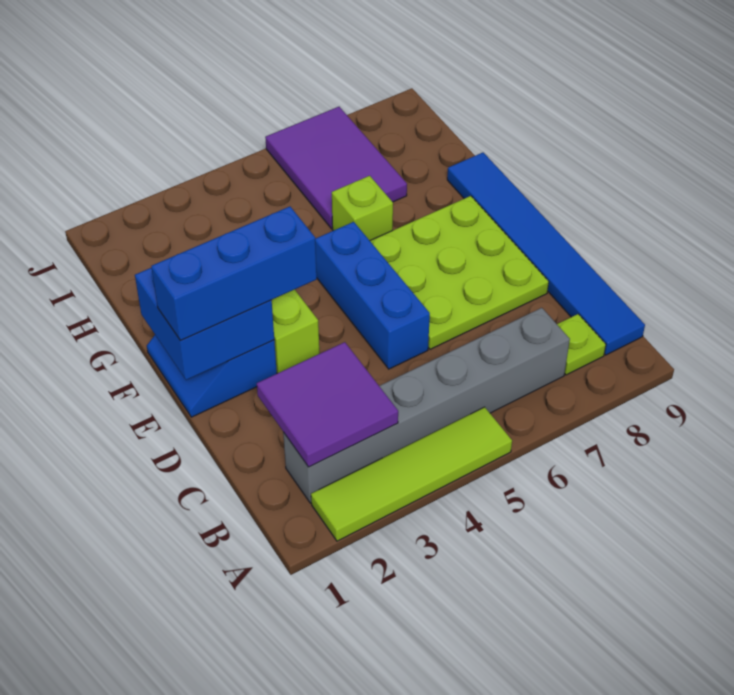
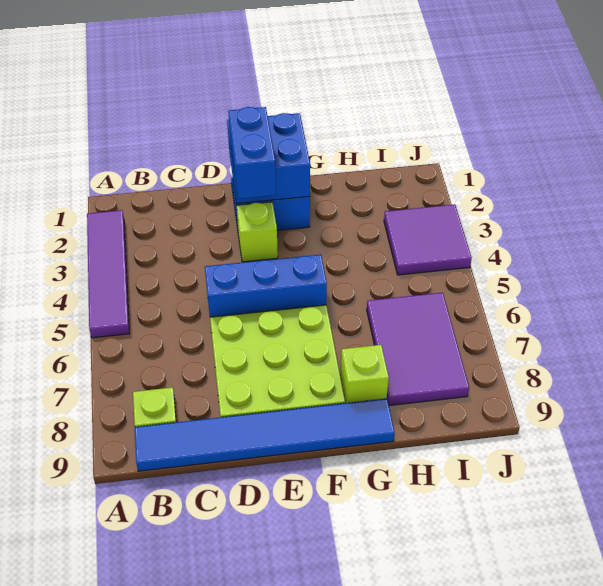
lime 1x4 tile [311,407,512,541] -> purple 1x4 tile [87,210,130,338]
grey 1x6 brick [283,308,570,503] -> none
purple 2x2 tile [257,342,398,467] -> purple 2x2 tile moved to [384,204,472,275]
blue 1x3 brick [151,207,317,341] -> blue 1x2 brick [228,107,276,199]
lime 1x1 brick [332,176,393,241] -> lime 1x1 brick moved to [340,345,389,403]
purple 2x3 tile [265,107,407,229] -> purple 2x3 tile turned to [367,293,469,406]

